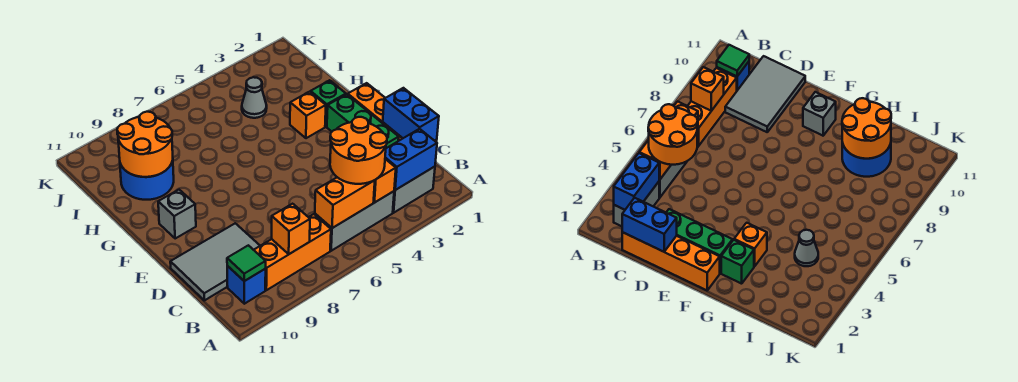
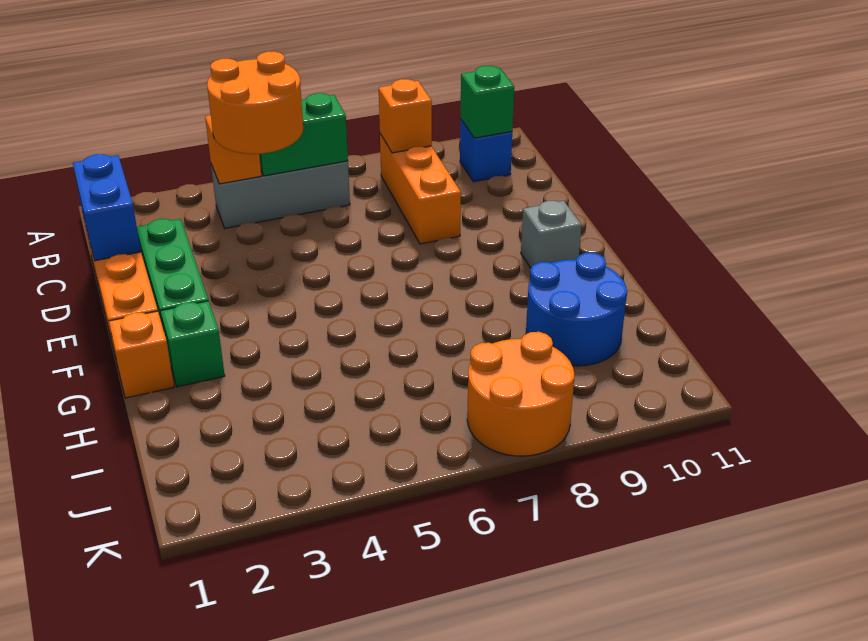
grey 1x2 brick [393,167,435,213] -> none
blue 1x2 brick [385,129,437,190] -> none
orange 1x2 brick [315,177,375,228] -> green 1x2 brick [259,93,348,176]
orange 1x3 brick [254,214,331,290] -> orange 1x3 brick turned to [380,134,461,244]
green 1x1 tile [227,245,266,281] -> green 1x1 brick [460,66,514,138]
grey 2x3 tile [170,223,260,300] -> none
orange 1x1 brick [290,92,326,138] -> orange 1x1 brick moved to [109,311,174,398]
orange 2x2 round brick [117,112,173,177] -> orange 2x2 round brick moved to [467,332,574,456]
grey 1x1 cone [242,77,267,118] -> none

